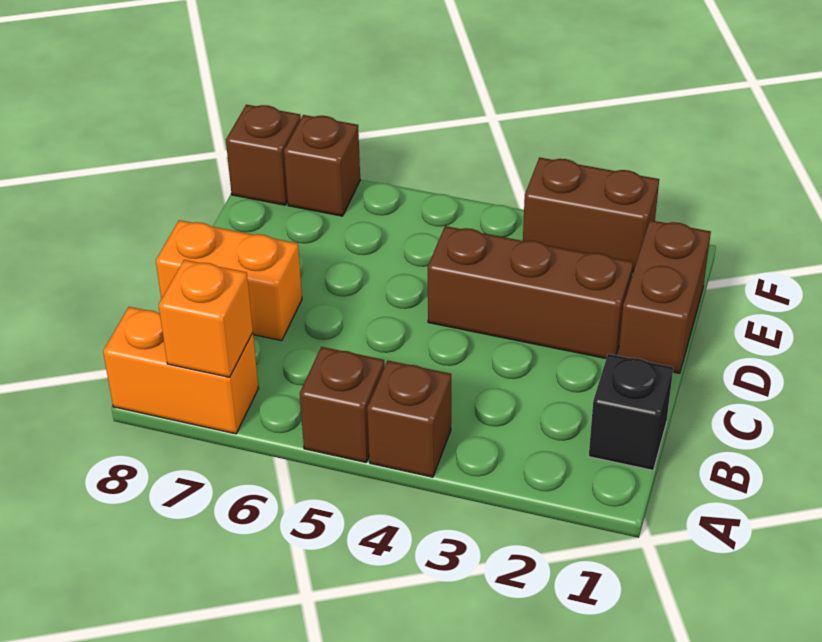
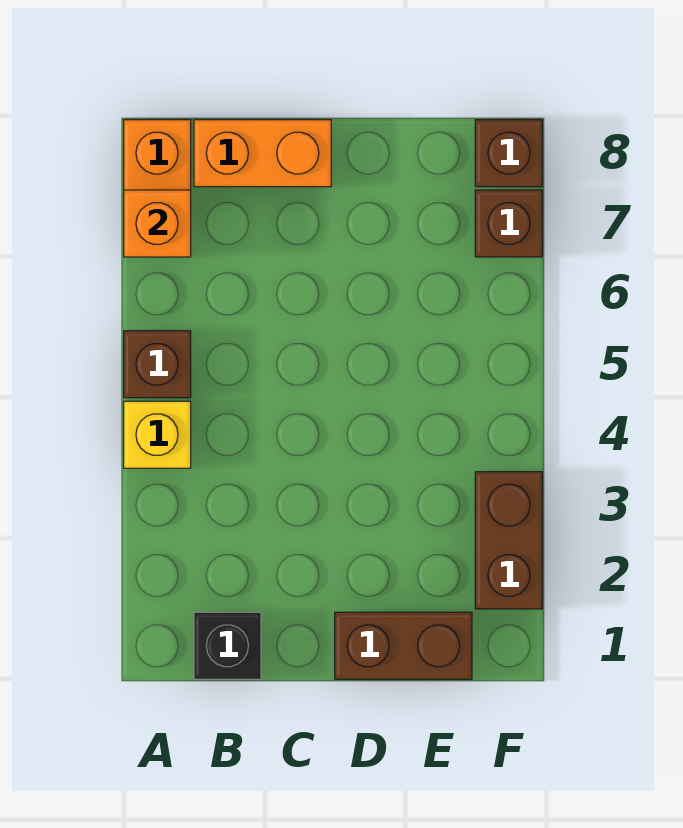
brown 1x1 brick [367,361,451,477] -> yellow 1x1 brick [124,401,191,468]
orange 1x2 brick [156,220,302,341] -> orange 1x2 brick turned to [194,120,331,187]
brown 1x3 brick [428,226,633,358] -> none

